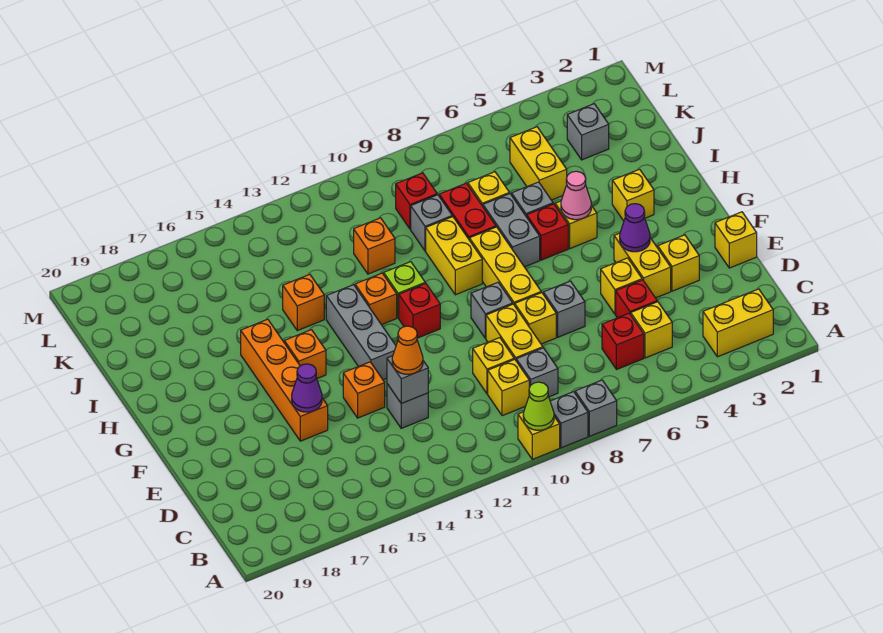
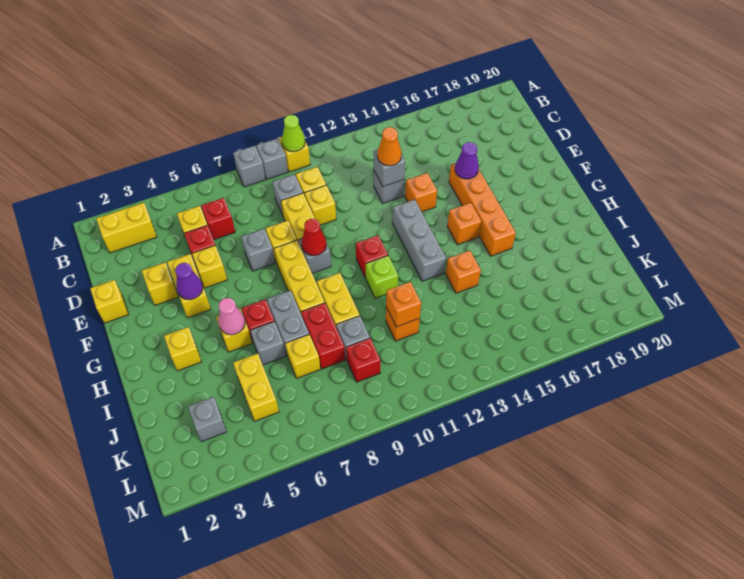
none -> red 1x1 cone [302,219,326,256]
orange 1x1 brick [355,273,397,325] -> orange 1x1 brick moved to [386,282,421,327]

